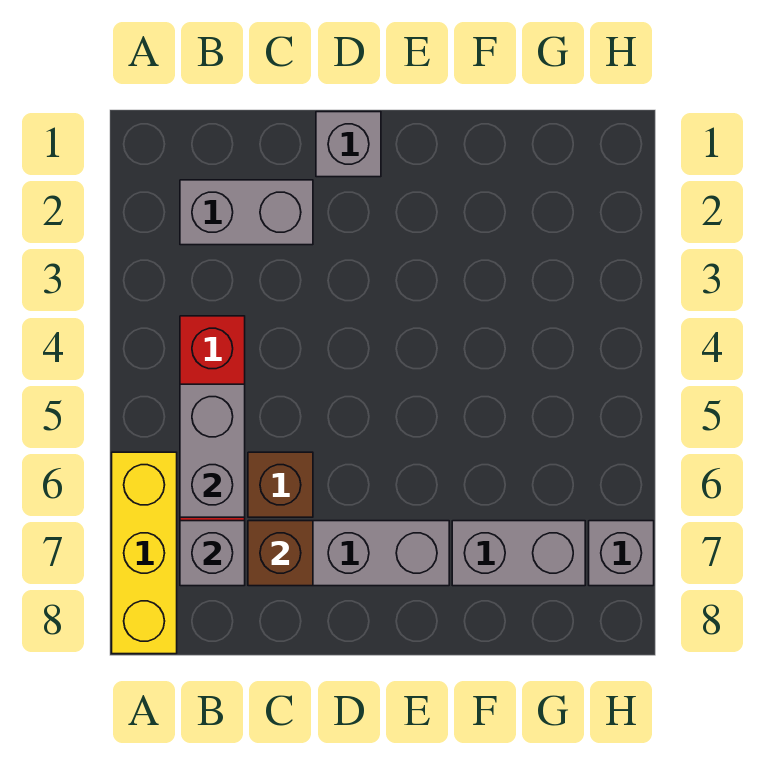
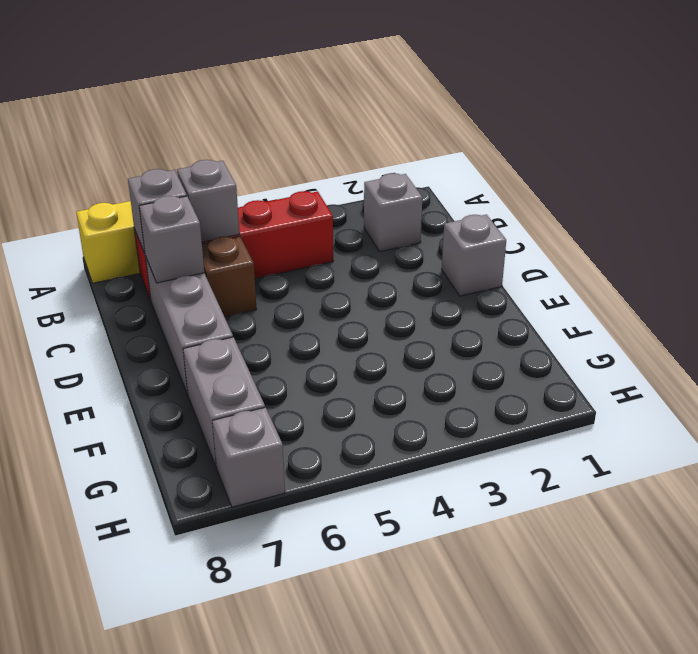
grey 1x2 brick [180,180,313,245] -> grey 1x1 brick [364,173,422,252]
grey 1x2 brick [180,384,245,517] -> grey 1x1 brick [177,160,239,242]
brown 1x1 brick [248,521,313,586] -> grey 1x1 brick [139,196,204,283]

